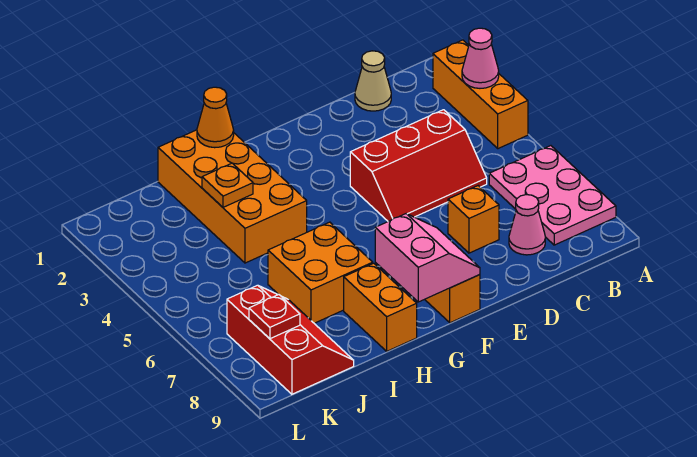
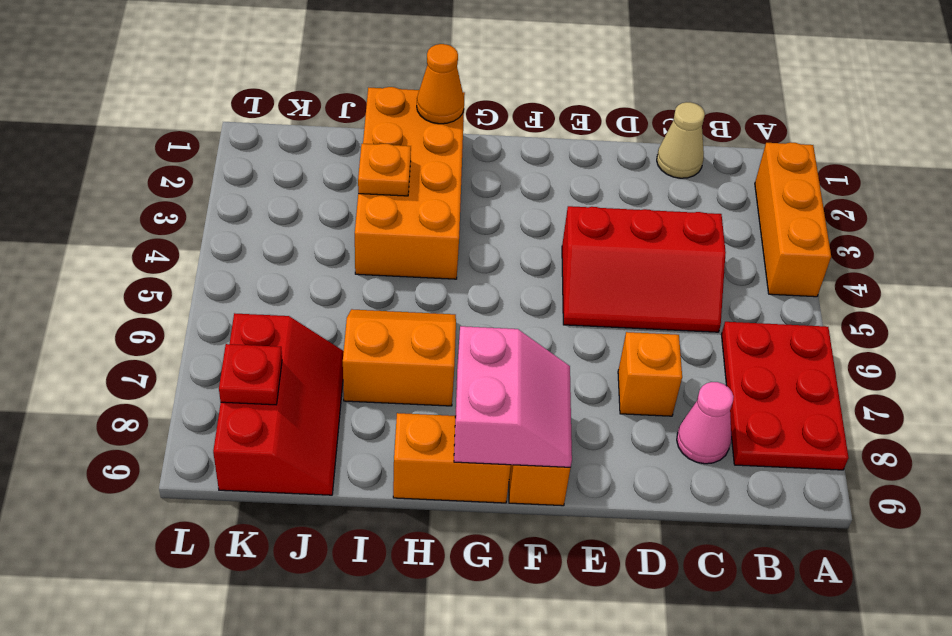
pink 1x1 cone [462,28,499,88] -> none
pink 2x3 plate [489,146,616,245] -> red 2x3 plate [721,322,849,470]
orange 2x2 brick [268,222,373,323] -> orange 2x2 slope [343,309,456,406]
orange 1x2 brick [344,263,417,351] -> orange 1x2 brick turned to [393,413,511,503]

